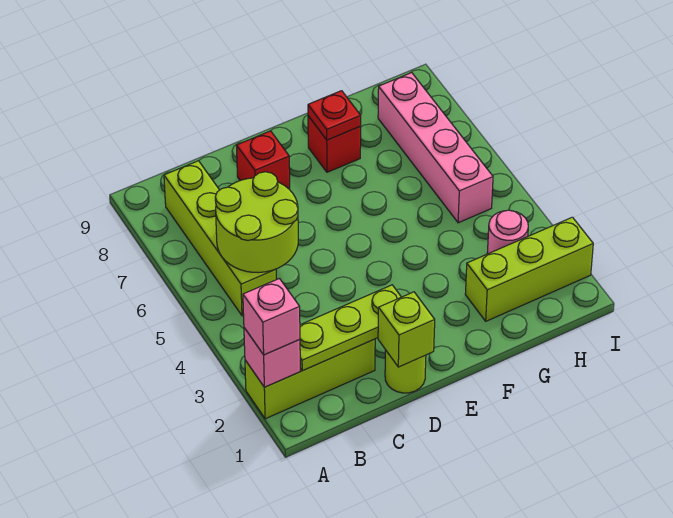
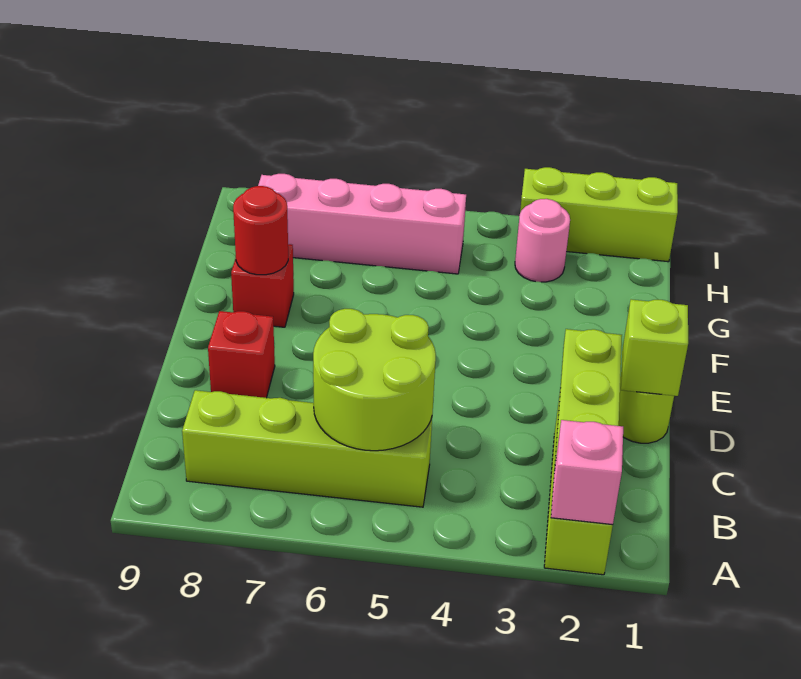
pink 1x1 brick [243,279,300,355] -> none
red 1x1 plate [308,91,361,140] -> red 1x1 round brick [233,186,288,275]
lime 1x3 brick [465,217,593,321] -> lime 1x3 brick turned to [520,167,678,262]

